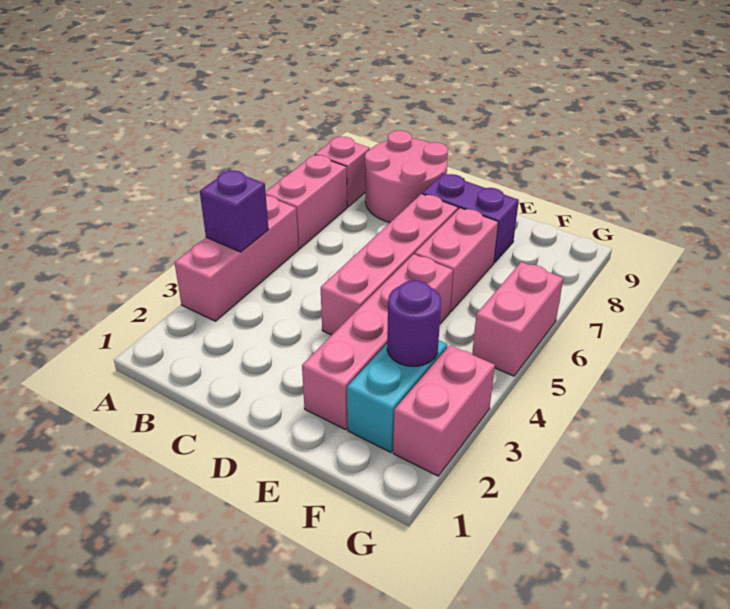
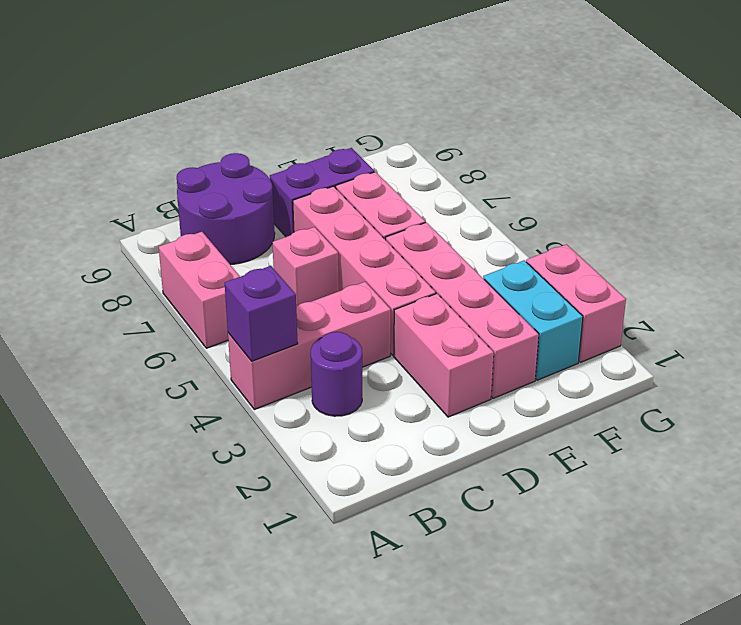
pink 1x3 brick [174,196,299,321] -> pink 1x3 brick turned to [228,282,391,409]
pink 1x1 brick [315,137,370,207] -> pink 1x1 brick moved to [272,227,339,307]
pink 2x2 round brick [365,131,448,222] -> purple 2x2 round brick [177,153,275,265]
purple 1x1 round brick [387,280,441,367] -> purple 1x1 round brick moved to [311,332,362,416]
pink 1x2 brick [472,262,563,376] -> pink 1x2 brick moved to [394,294,494,417]

